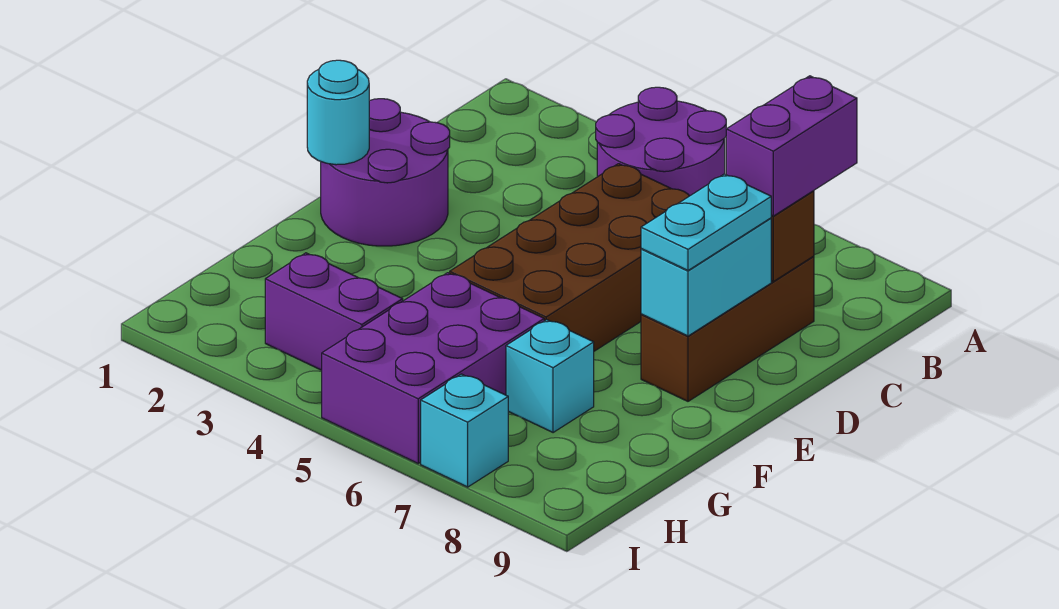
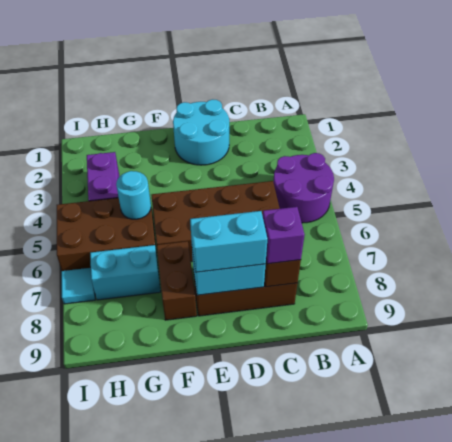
purple 1x2 brick [726,76,857,216] -> purple 1x1 brick [263,207,305,264]
purple 2x2 round brick [321,99,450,246] -> cyan 2x2 round brick [173,99,229,165]
cyan 1x2 plate [641,174,771,270] -> cyan 1x2 brick [190,211,267,272]
cyan 1x1 round brick [307,60,369,165] -> cyan 1x1 round brick moved to [116,171,151,219]
none -> brown 1x2 brick [157,241,197,320]
purple 2x3 brick [322,273,544,463] -> brown 2x3 brick [57,198,157,271]
cyan 1x1 brick [506,320,594,433] -> cyan 1x2 brick [90,245,161,300]
cyan 1x1 brick [421,374,508,487] -> cyan 1x1 tile [62,268,95,304]

